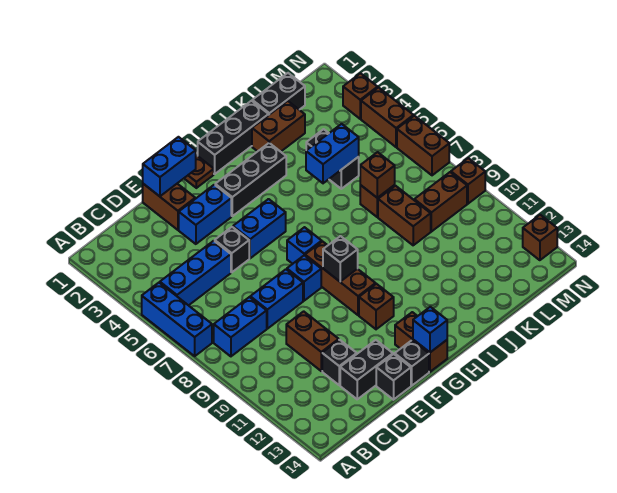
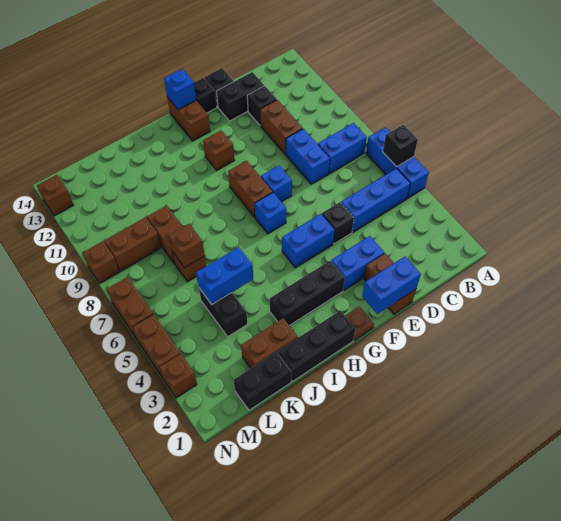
blue 1x2 brick [250,269,303,329] -> blue 1x2 brick turned to [286,129,330,184]
brown 1x3 brick [305,241,376,315] -> brown 1x2 brick [228,161,273,217]
black 1x1 brick [323,236,358,282] -> black 1x1 brick moved to [383,125,418,167]

